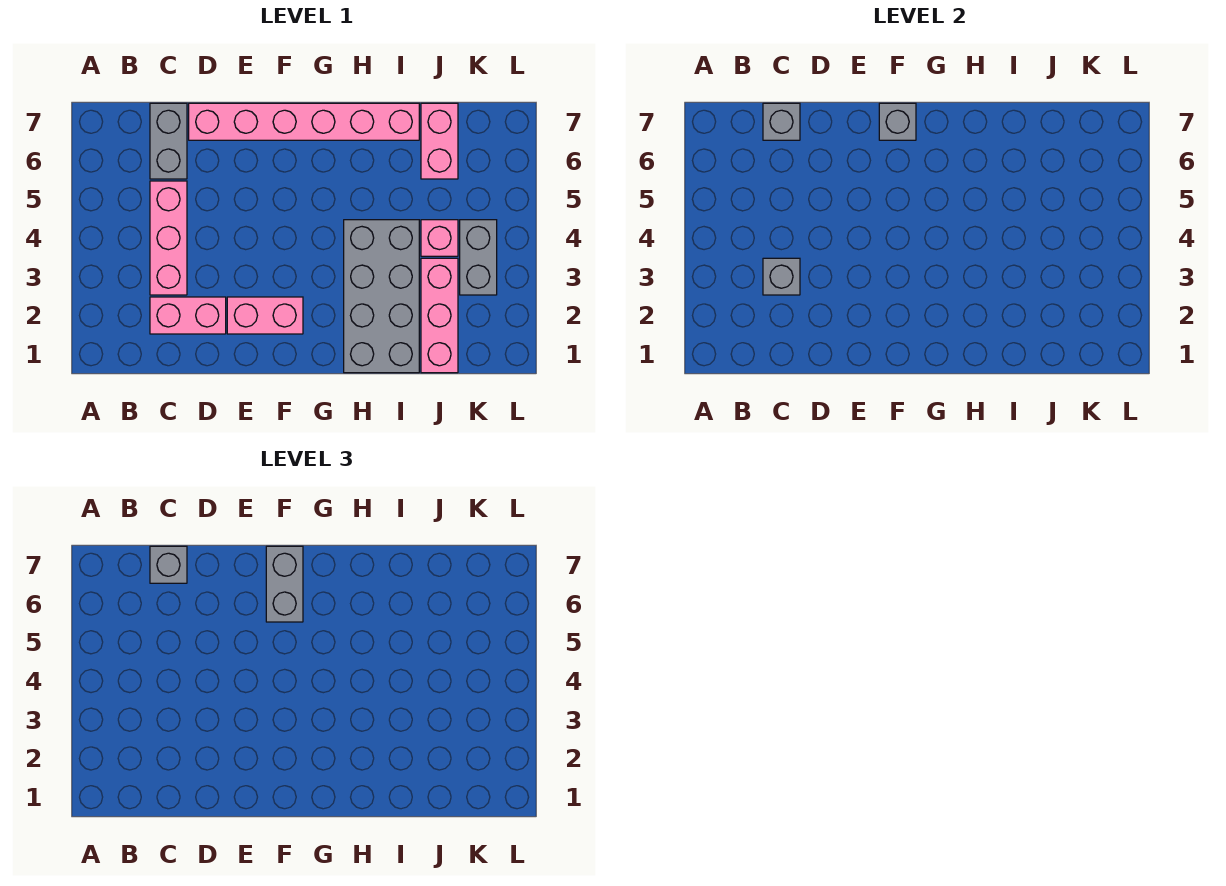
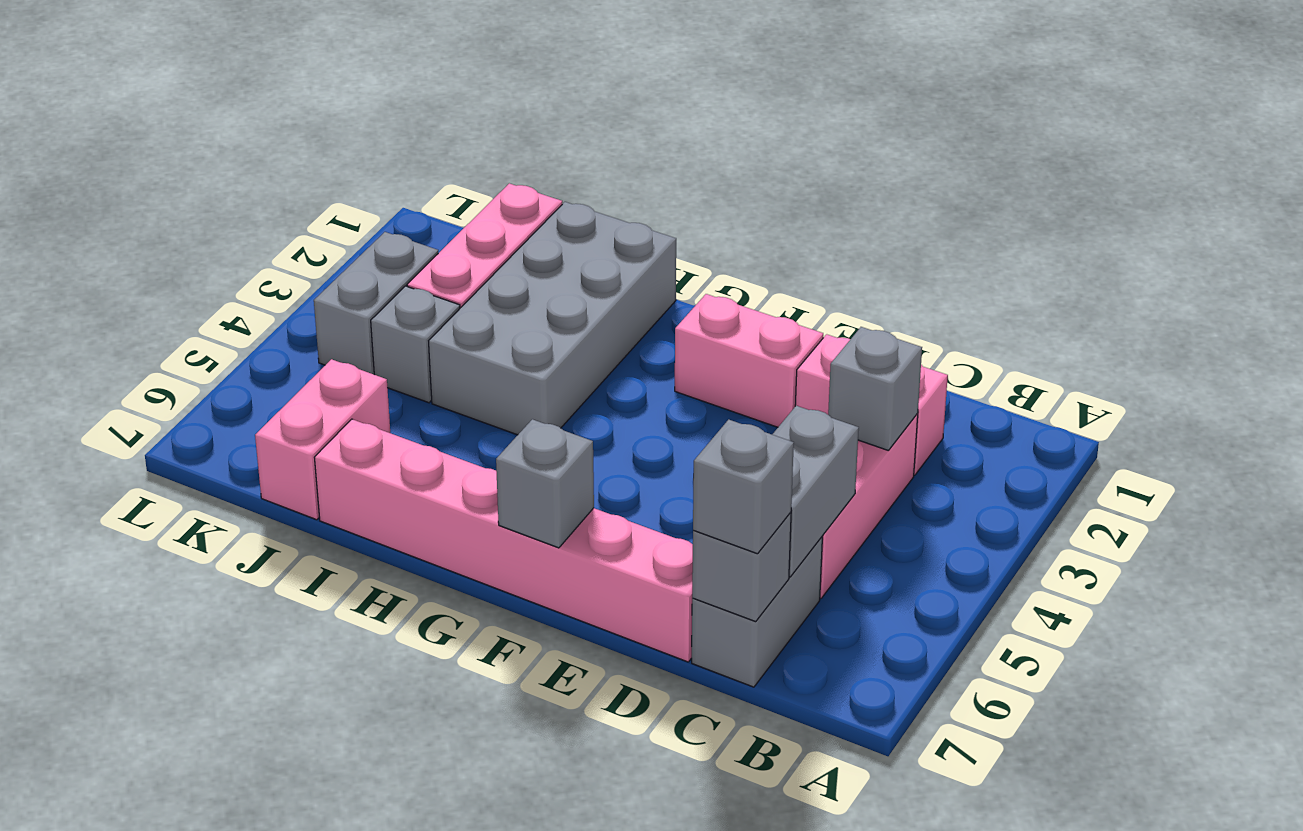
grey 1x2 brick [266,546,303,622] -> grey 1x2 brick moved to [772,406,859,577]
pink 1x1 brick [421,220,458,256] -> grey 1x1 brick [371,286,460,403]

